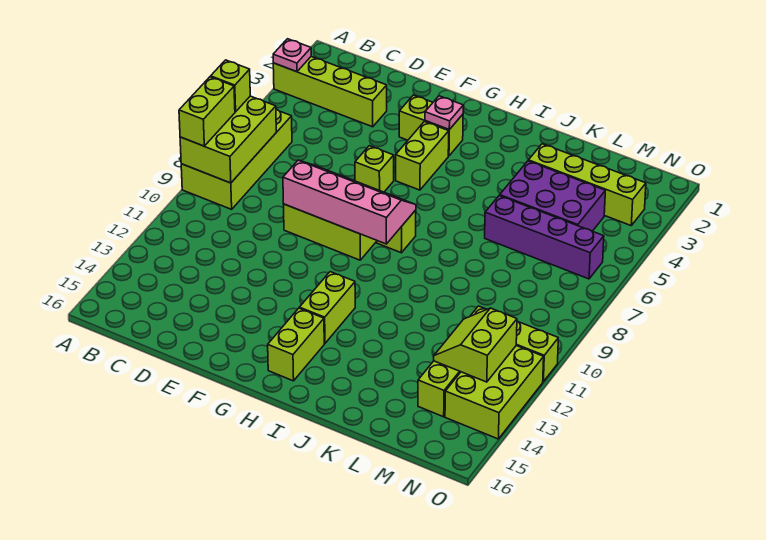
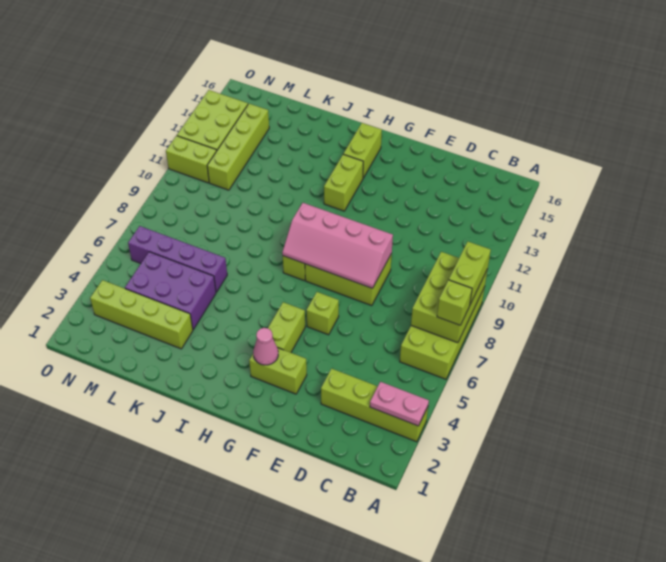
pink 1x1 plate [273,39,311,72] -> pink 1x2 plate [370,382,429,426]
pink 1x1 plate [425,96,463,130] -> pink 1x1 cone [253,328,278,365]
lime 2x2 slope [434,308,517,382] -> none

